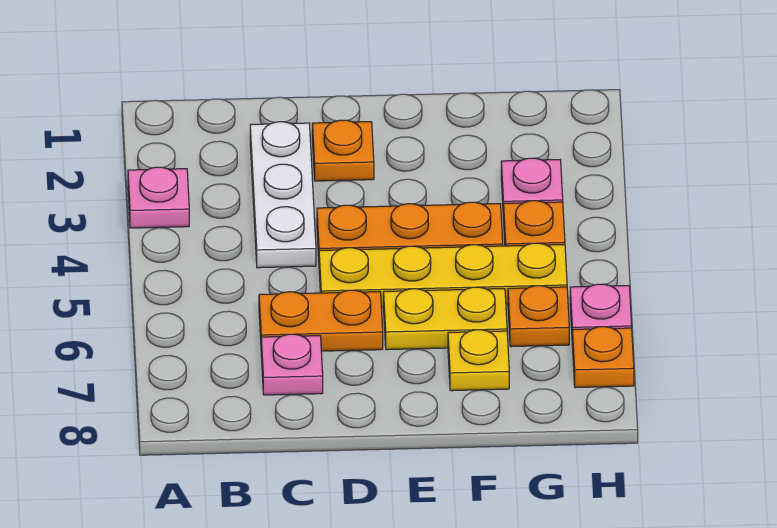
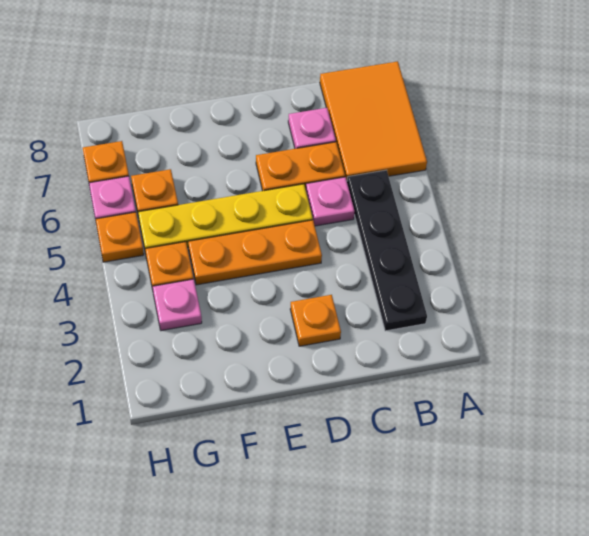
pink 1x1 plate [128,167,189,228] -> pink 1x1 plate moved to [306,177,355,226]
none -> orange 2x3 tile [320,61,427,180]
none -> black 1x4 plate [347,170,427,331]
white 1x3 plate [250,122,316,268] -> none
yellow 1x2 plate [384,287,507,350] -> none
yellow 1x1 plate [448,330,509,391] -> none
none -> orange 1x1 plate [95,212,144,262]

